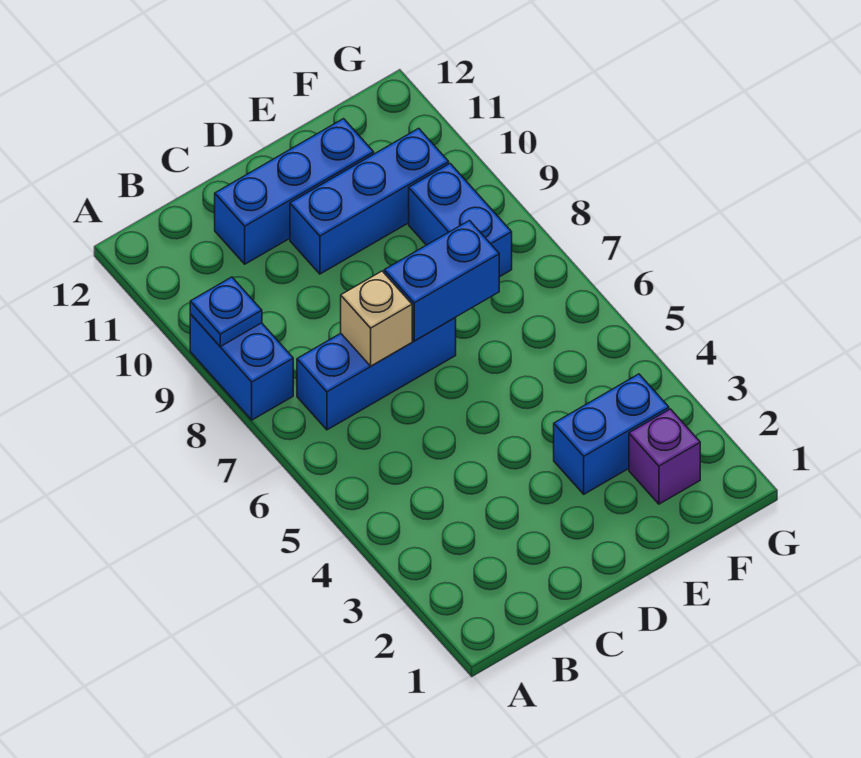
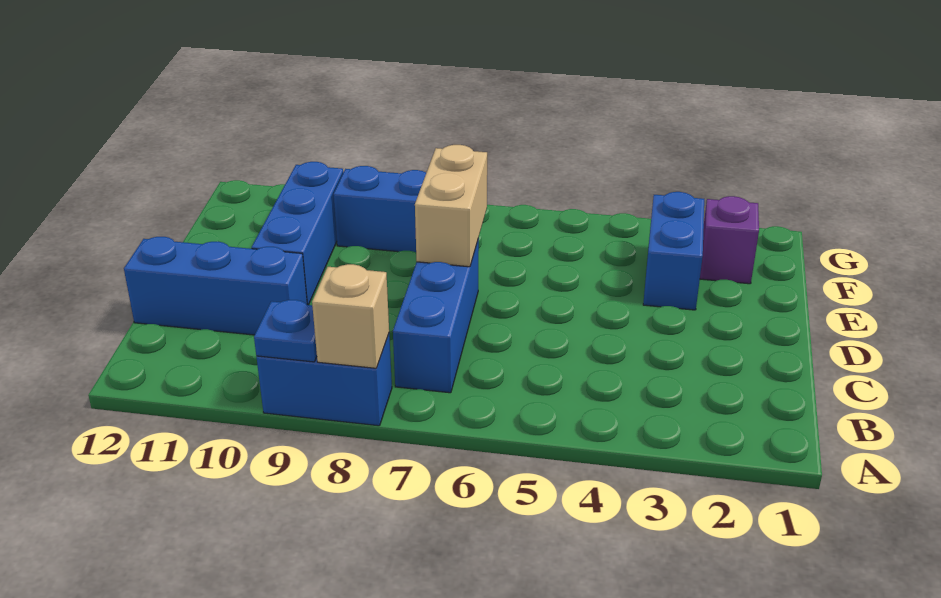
tan 1x1 brick [341,271,412,366] -> tan 1x1 brick moved to [312,264,389,368]
blue 1x3 brick [215,119,374,264] -> blue 1x3 brick turned to [124,237,307,335]
blue 1x2 brick [384,221,499,341] -> tan 1x2 brick [415,145,487,267]

